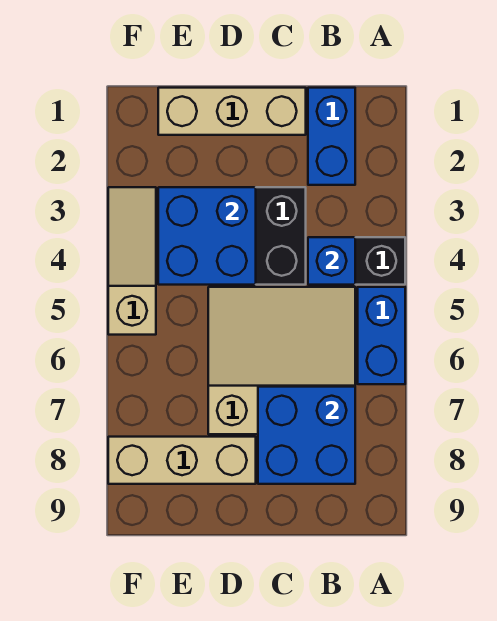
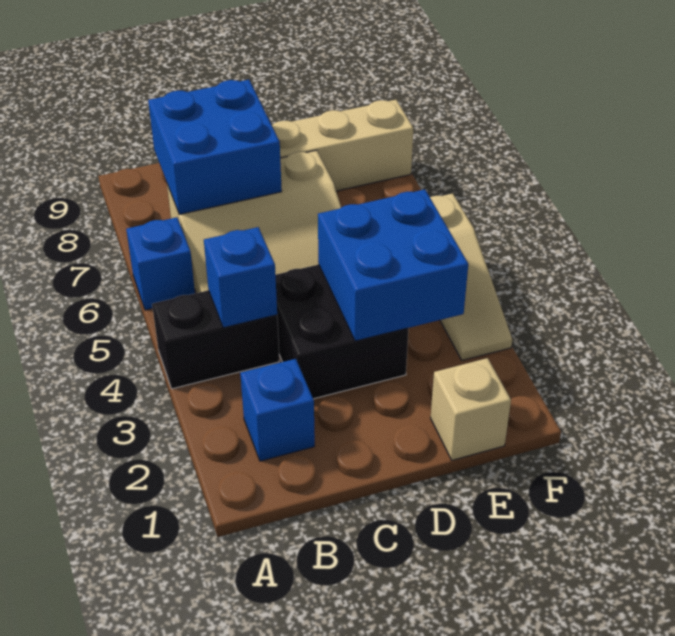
blue 1x2 brick [358,287,405,384] -> blue 1x1 brick [126,217,195,310]
blue 1x2 brick [308,88,355,185] -> blue 1x1 brick [240,359,315,461]
tan 1x3 brick [158,88,306,135] -> tan 1x1 brick [431,358,511,460]

